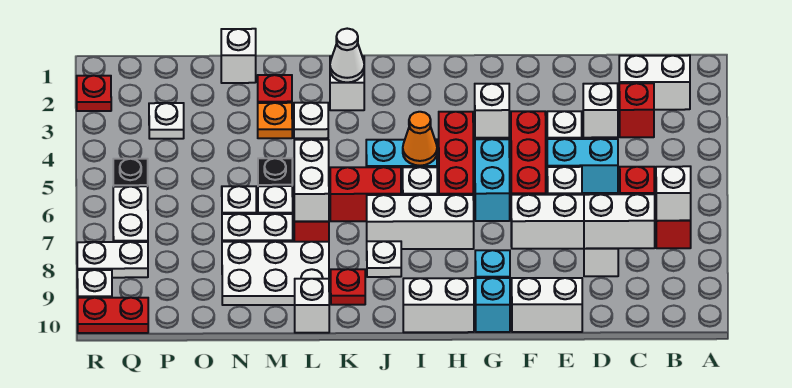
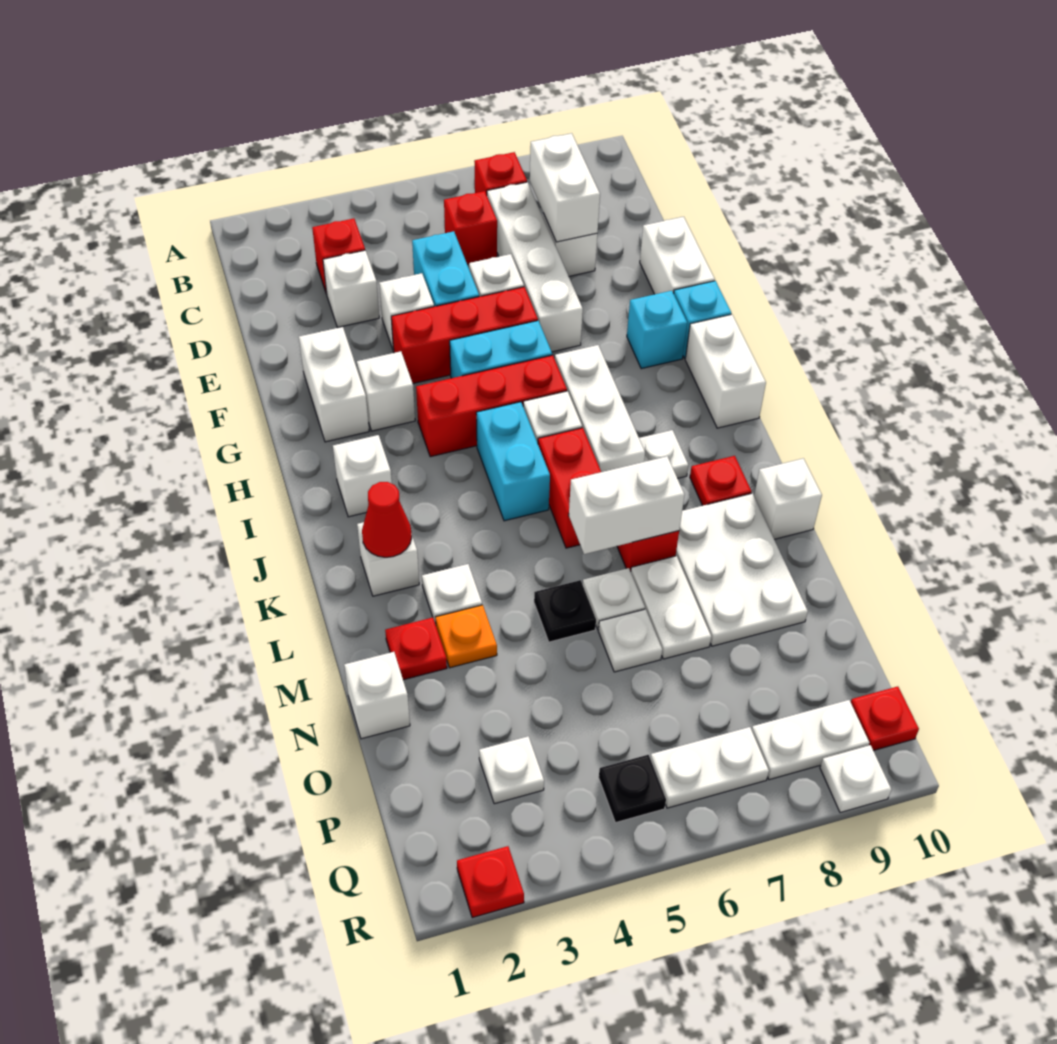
white 1x2 brick [619,55,690,110] -> white 1x2 brick moved to [299,327,369,442]
white 1x1 brick [656,166,691,221] -> white 1x1 brick moved to [333,435,392,517]
orange 1x1 cone [403,112,437,166] -> none
white 1x1 cone [330,29,364,83] -> red 1x1 cone [362,482,412,557]
white 1x2 plate [77,242,148,278] -> white 1x2 plate turned to [752,700,870,780]
red 1x2 plate [78,298,148,333] -> red 1x1 plate [851,687,919,751]

